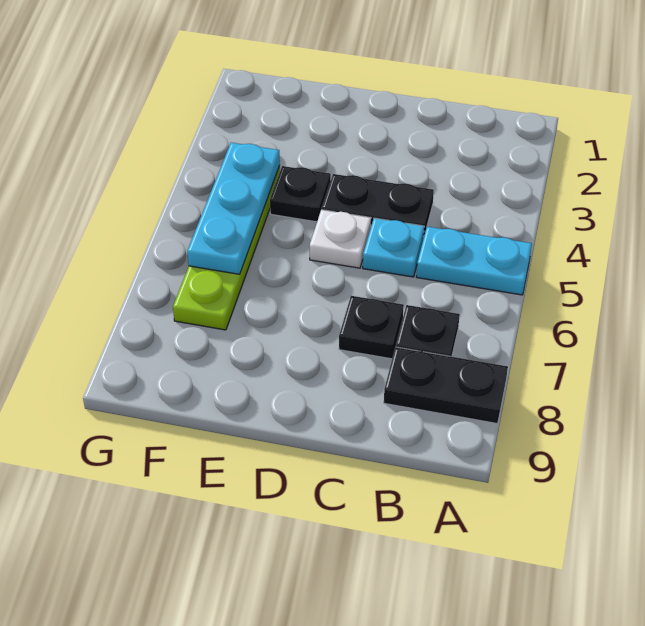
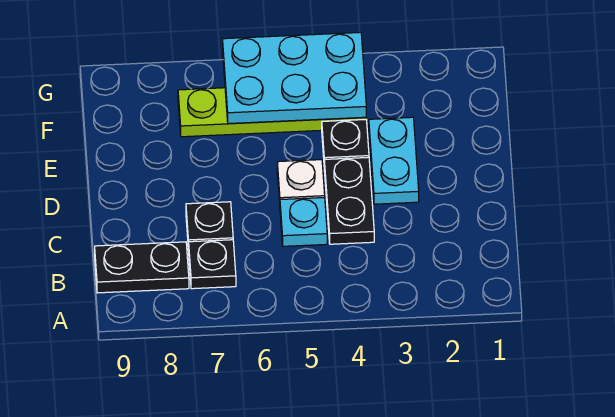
cyan 1x2 plate [416,227,532,295] -> cyan 1x2 plate moved to [369,117,419,204]
black 1x2 plate [384,347,508,424] -> black 1x2 plate turned to [95,242,189,293]
cyan 1x3 plate [187,143,280,274] -> cyan 2x3 plate [223,32,366,124]

